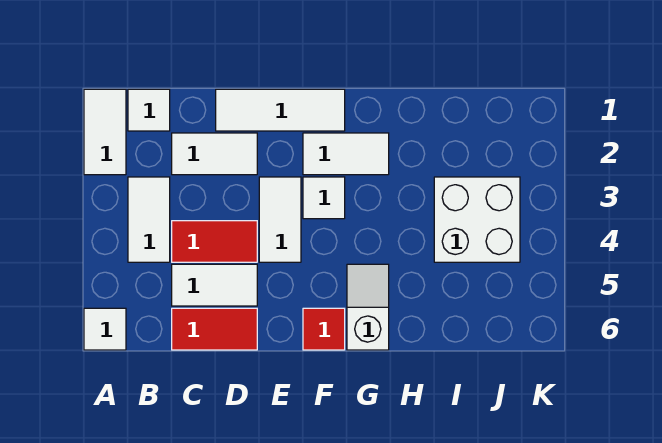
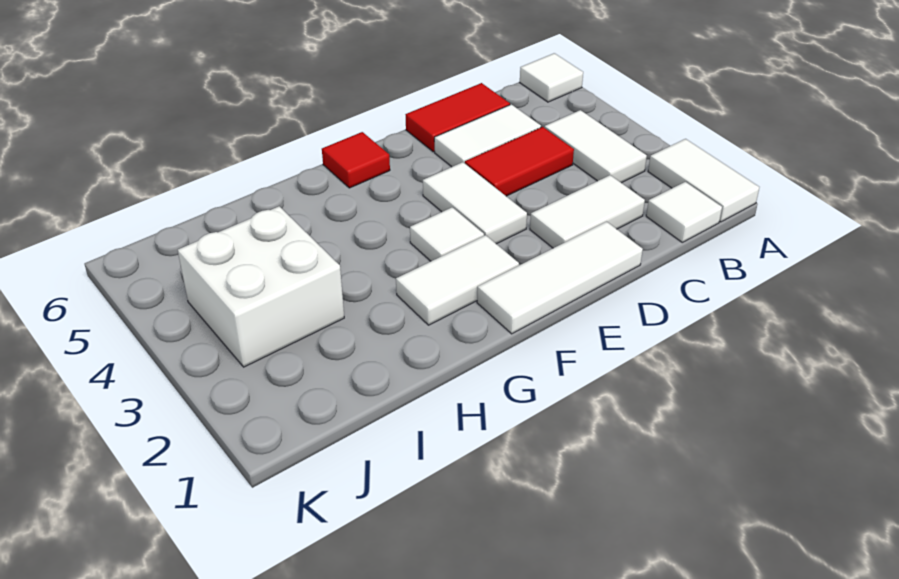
white 1x2 slope [347,264,389,350] -> none

